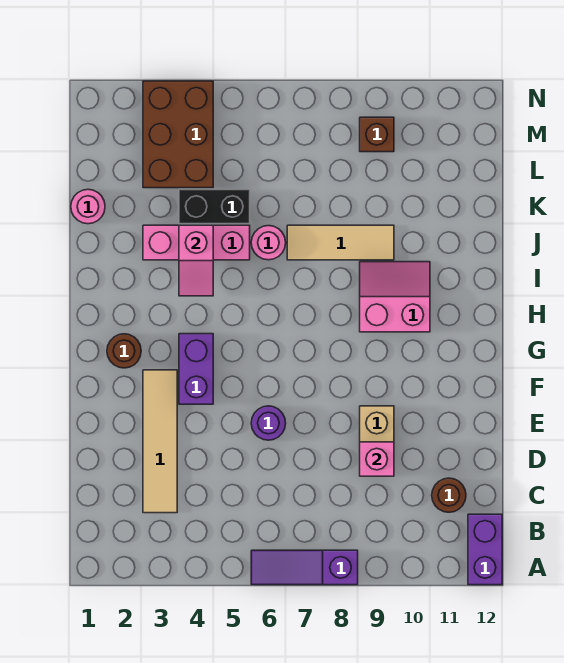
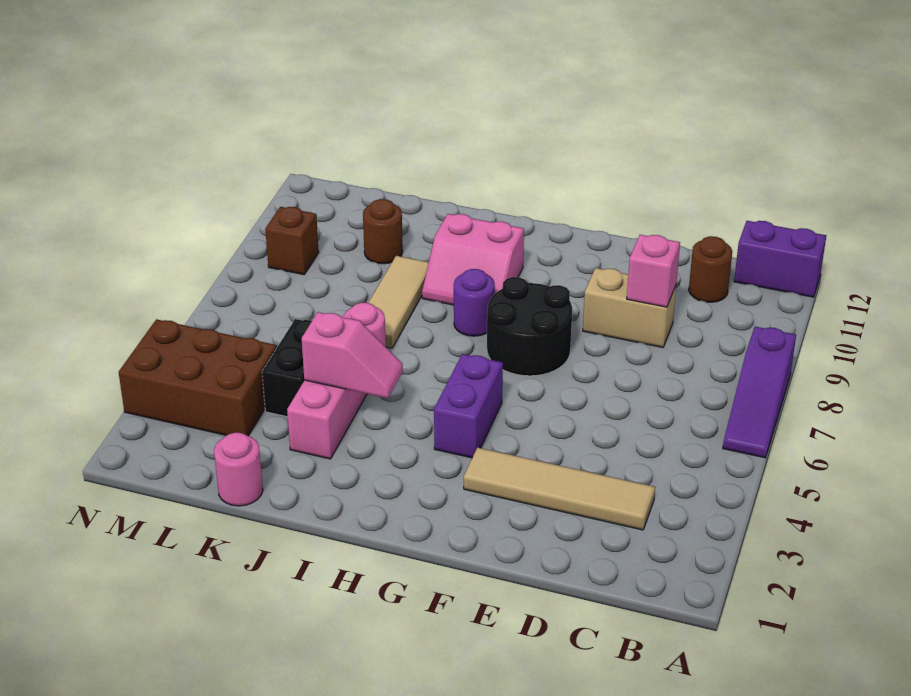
purple 1x1 round brick [251,406,286,440] -> purple 1x1 round brick moved to [454,269,495,336]
purple 1x2 brick [179,334,213,404] -> purple 1x2 brick turned to [434,354,503,458]
none -> black 2x2 round brick [487,277,572,376]
brown 1x1 round brick [107,334,141,368] -> brown 1x1 round brick moved to [363,199,403,264]
pink 2x2 slope [360,262,430,332] -> pink 2x2 slope turned to [422,214,524,305]

